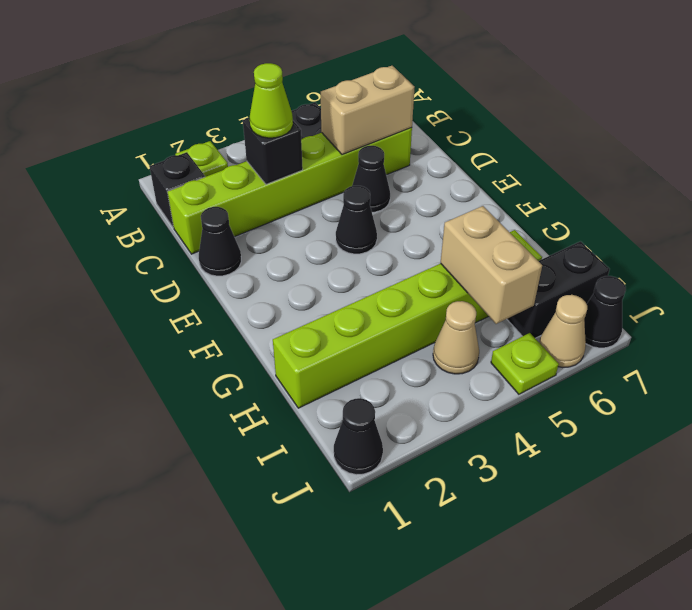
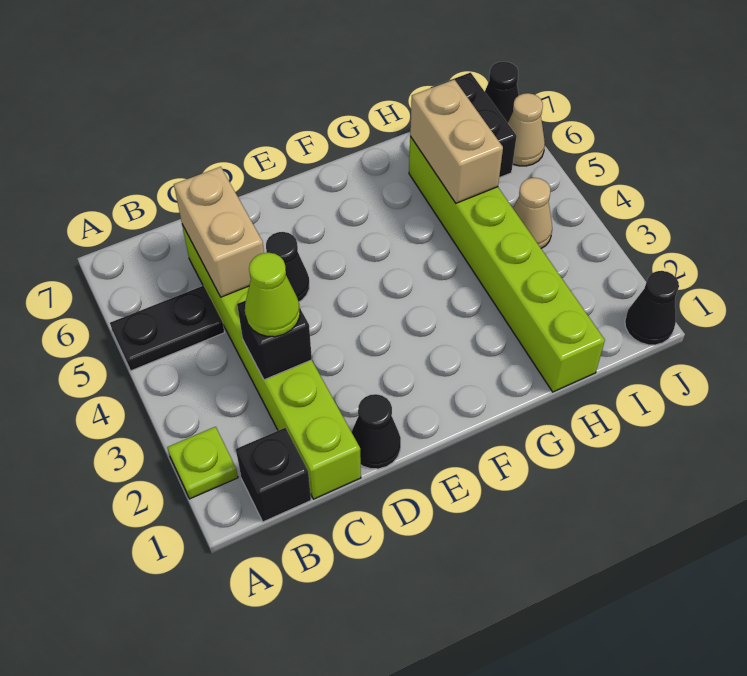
black 1x1 cone [336,186,377,254] -> none
tan 1x2 brick [441,206,542,324] -> tan 1x2 brick turned to [410,80,503,203]
lime 1x1 plate [491,333,559,394] -> none

